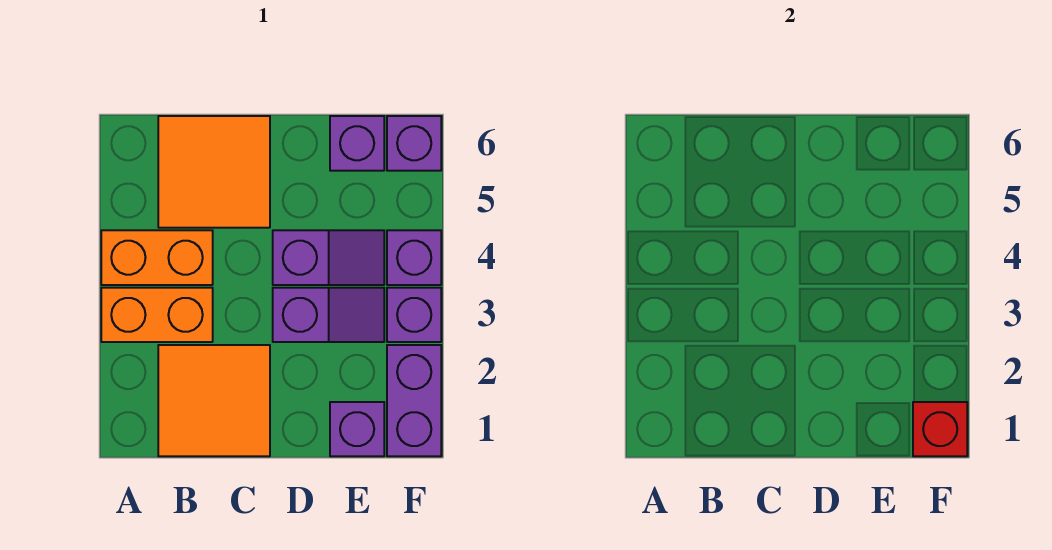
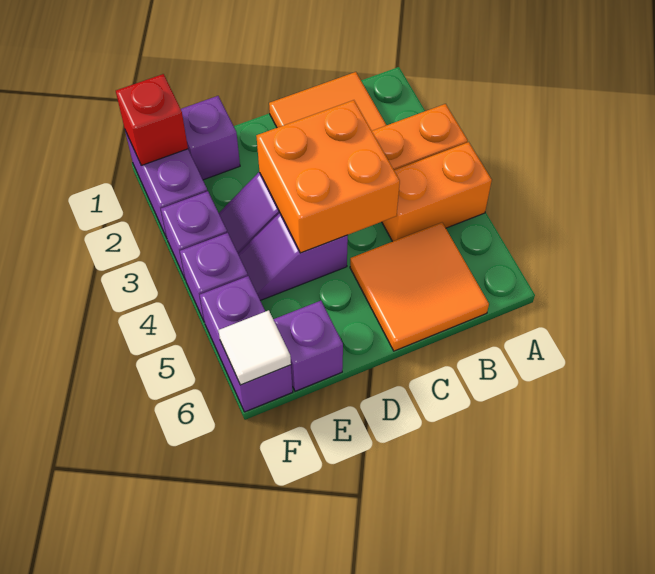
none -> orange 2x2 brick [256,100,400,253]
purple 1x1 brick [387,116,441,171] -> purple 1x2 brick [200,276,293,412]
none -> white 1x1 tile [218,310,291,385]

